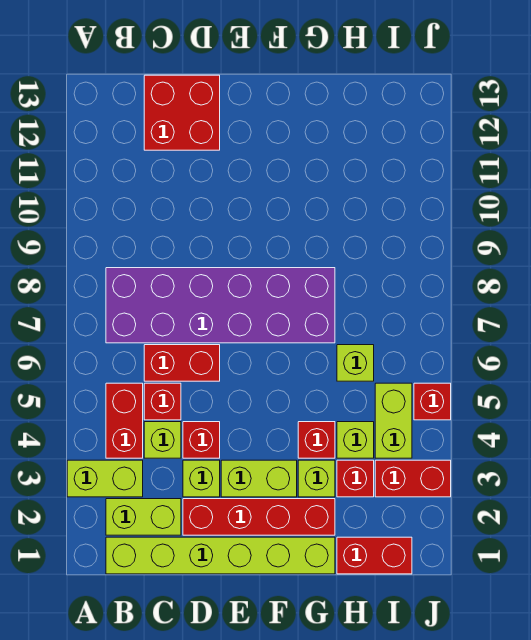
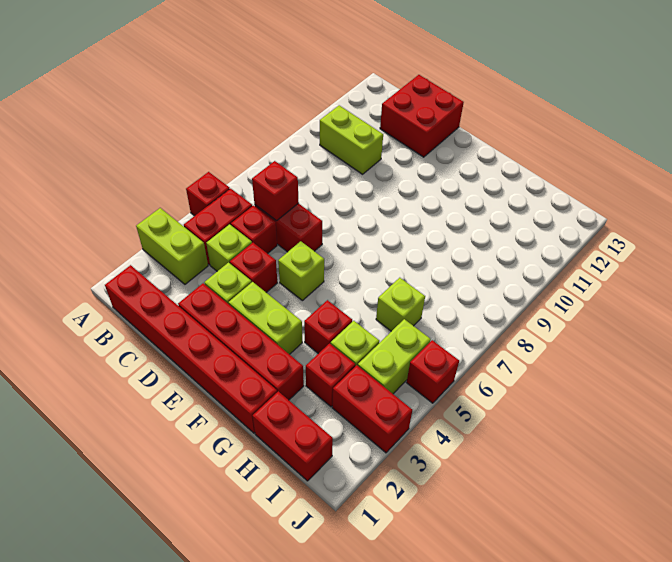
none -> red 1x1 brick [186,172,230,216]
lime 1x6 brick [106,537,335,574] -> red 1x6 brick [105,265,277,433]
lime 1x2 brick [106,499,181,535] -> lime 1x2 brick moved to [320,105,383,174]
purple 2x6 brick [106,268,335,343] -> none
none -> red 1x1 brick [252,161,299,221]
lime 1x1 brick [298,460,335,497] -> lime 1x1 brick moved to [278,241,324,301]

